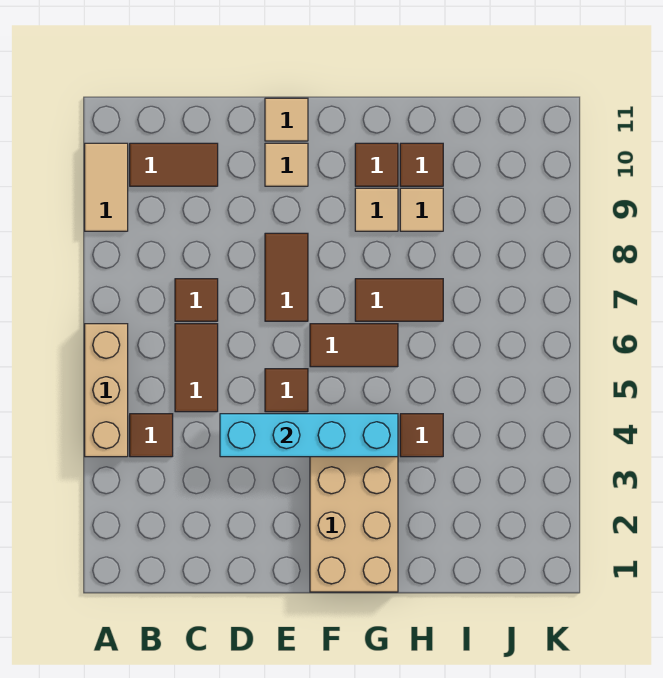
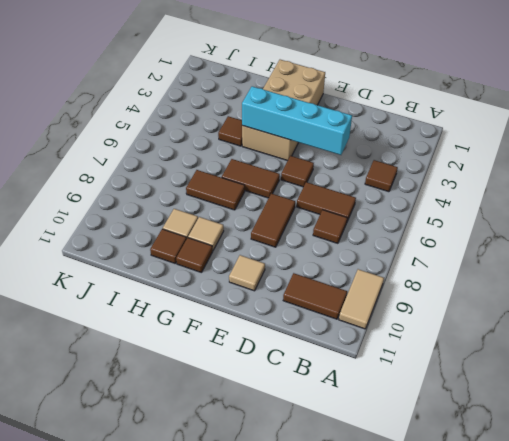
tan 1x3 brick [85,324,128,457] -> none
brown 1x2 tile [175,324,218,412] -> brown 1x2 tile turned to [297,182,356,222]
tan 1x1 tile [265,98,308,141] -> none

